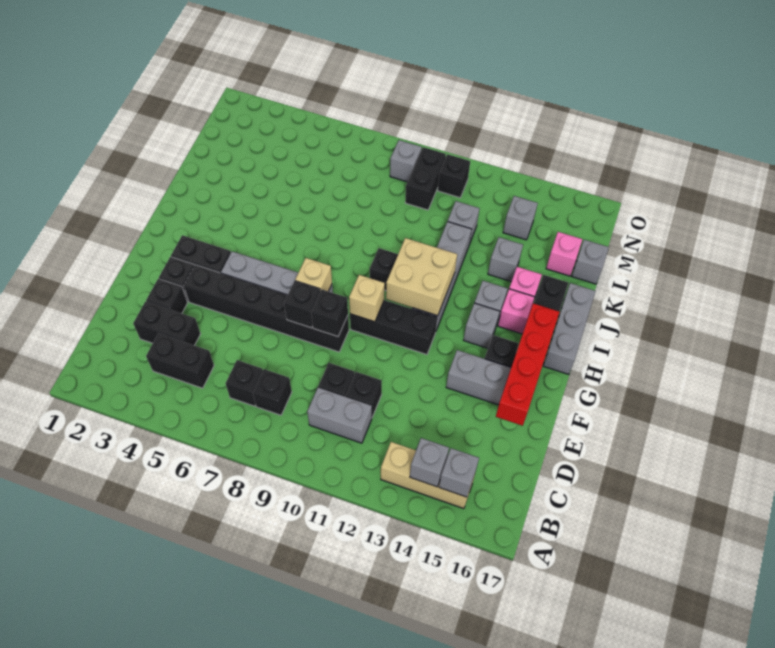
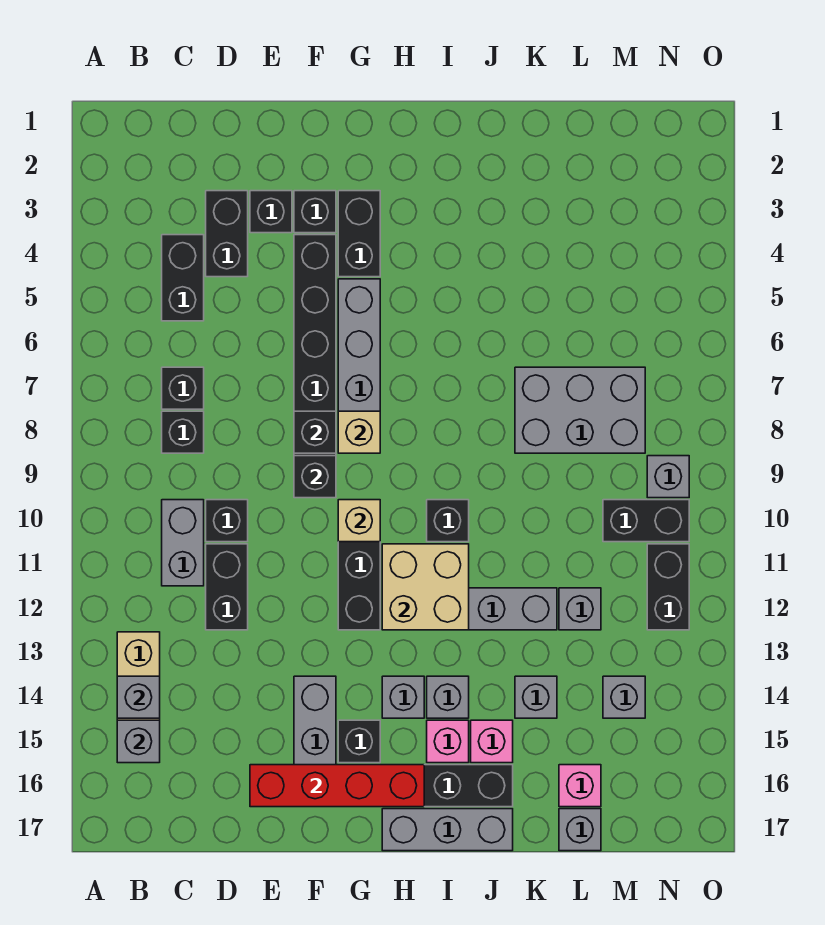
black 1x1 brick [346,372,382,417] -> black 1x2 brick [206,544,248,630]
none -> grey 2x3 brick [515,367,645,453]
black 1x1 brick [438,154,470,198] -> black 1x2 brick [647,544,689,630]

